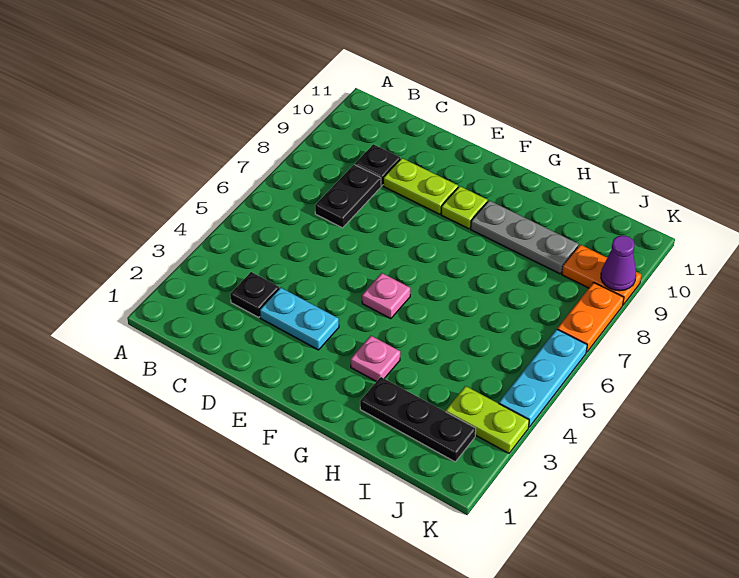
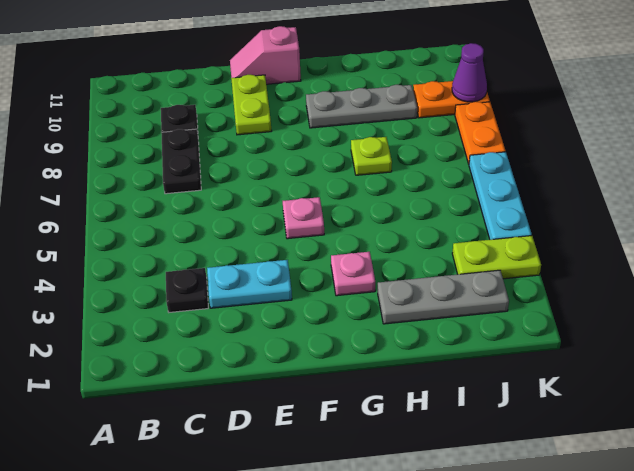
lime 1x2 plate [383,158,458,214] -> lime 1x2 plate turned to [231,75,272,135]
none -> pink 1x2 slope [230,26,301,84]
lime 1x1 plate [441,186,487,229] -> lime 1x1 plate moved to [351,137,392,175]
black 1x3 plate [360,377,476,462] -> grey 1x3 plate [378,270,509,324]

